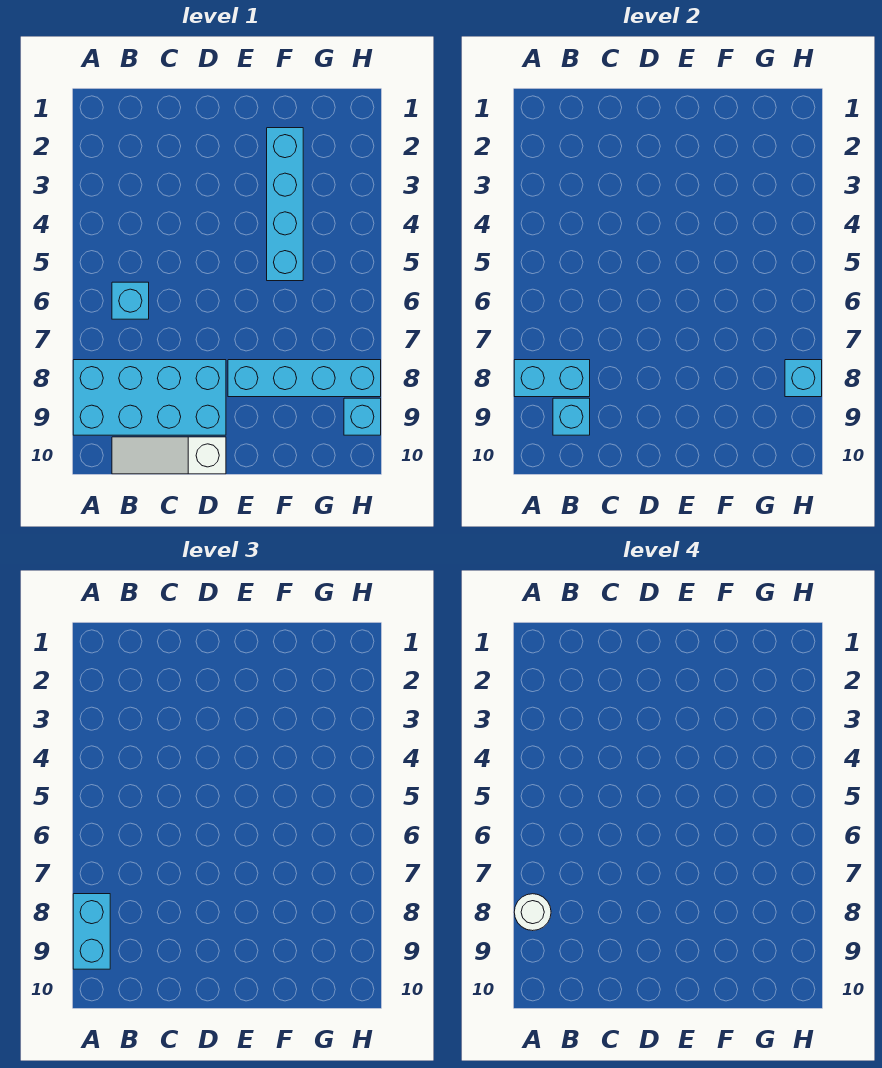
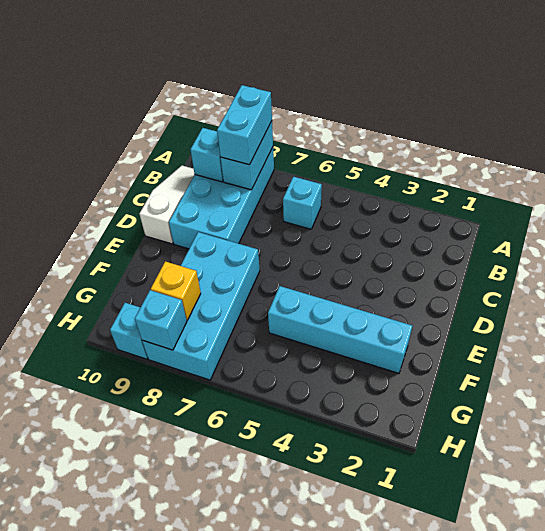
cyan 1x2 brick [73,894,110,969] -> cyan 1x2 brick turned to [217,85,272,165]
white 1x1 round brick [514,894,551,931] -> none
cyan 1x4 brick [228,360,381,397] -> cyan 2x4 brick [142,232,260,380]
none -> yellow 1x1 brick [151,261,201,320]

